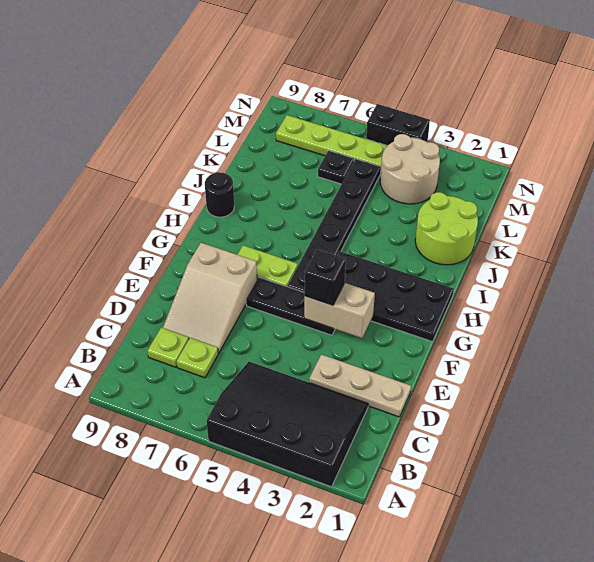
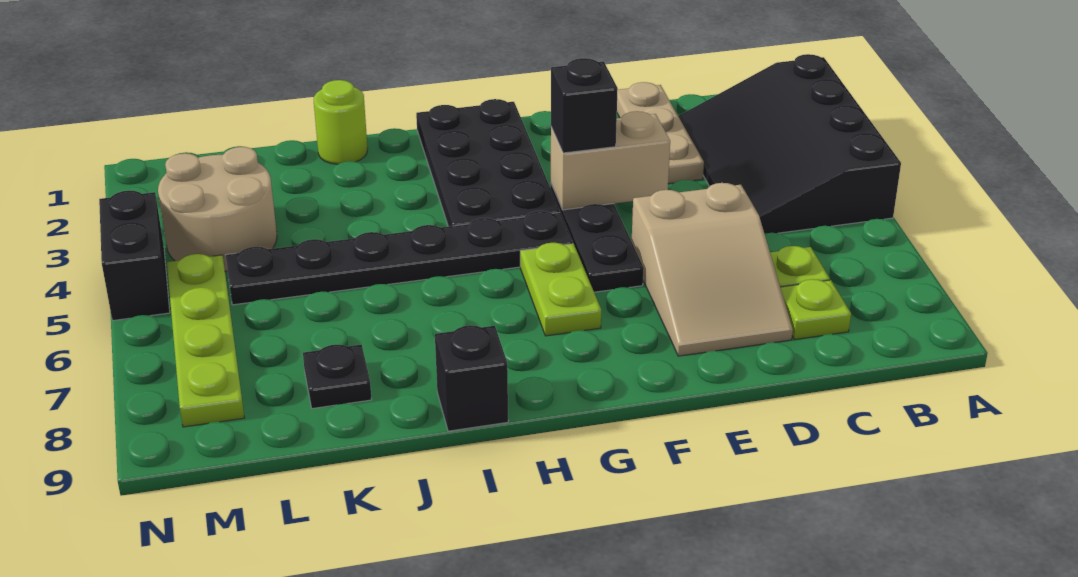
tan 2x3 slope [163,243,257,353] -> tan 2x3 slope turned to [632,183,793,356]
tan 1x2 brick [304,283,375,338] -> tan 1x2 brick turned to [551,111,670,210]
black 1x1 round brick [205,172,234,217] -> black 1x1 brick [435,325,508,431]
lime 2x2 round brick [415,192,478,265] -> lime 1x1 round brick [314,80,368,164]
black 1x1 plate [318,150,354,184] -> black 1x1 plate moved to [303,344,372,409]

